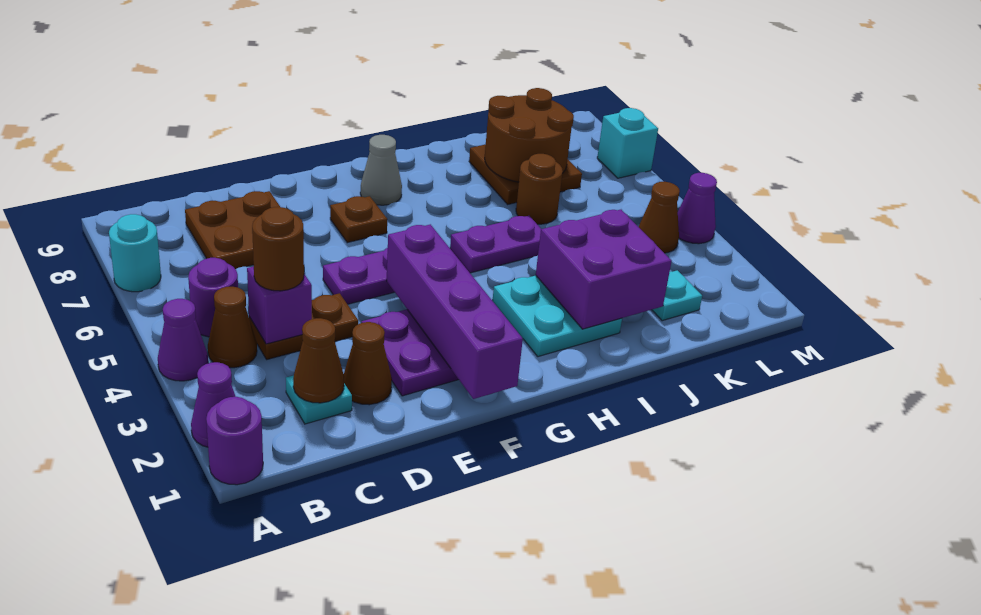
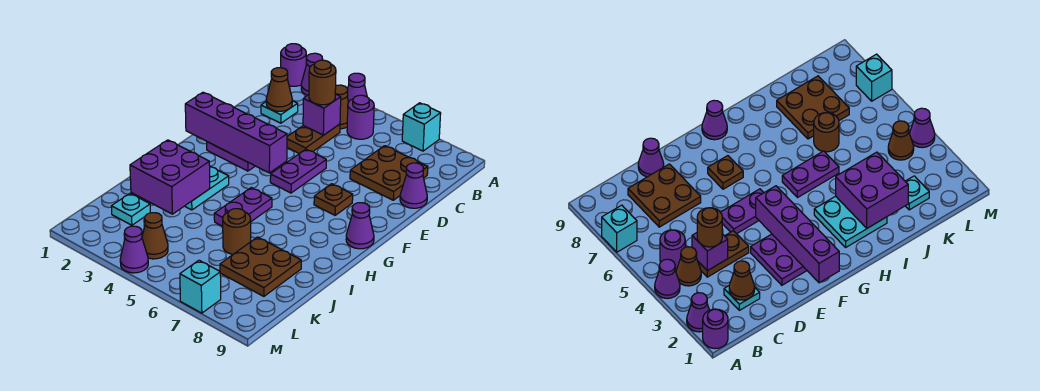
cyan 1x1 round brick [109,214,161,292] -> cyan 1x1 brick [402,103,441,151]
brown 1x1 cone [344,322,392,405] -> none
none -> purple 1x1 cone [400,163,427,208]
grey 1x1 cone [360,135,402,205] -> none
none -> purple 1x1 cone [346,203,374,249]
brown 2x2 round brick [485,88,574,182] -> none

